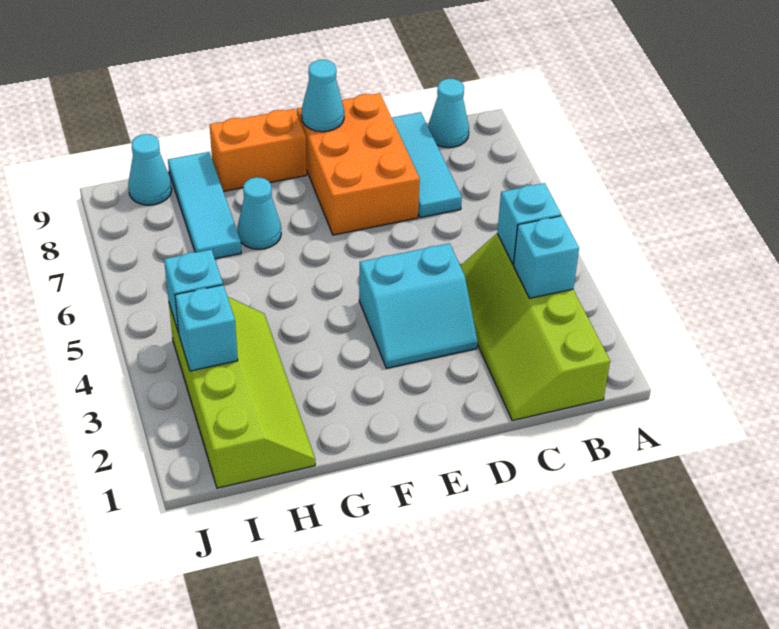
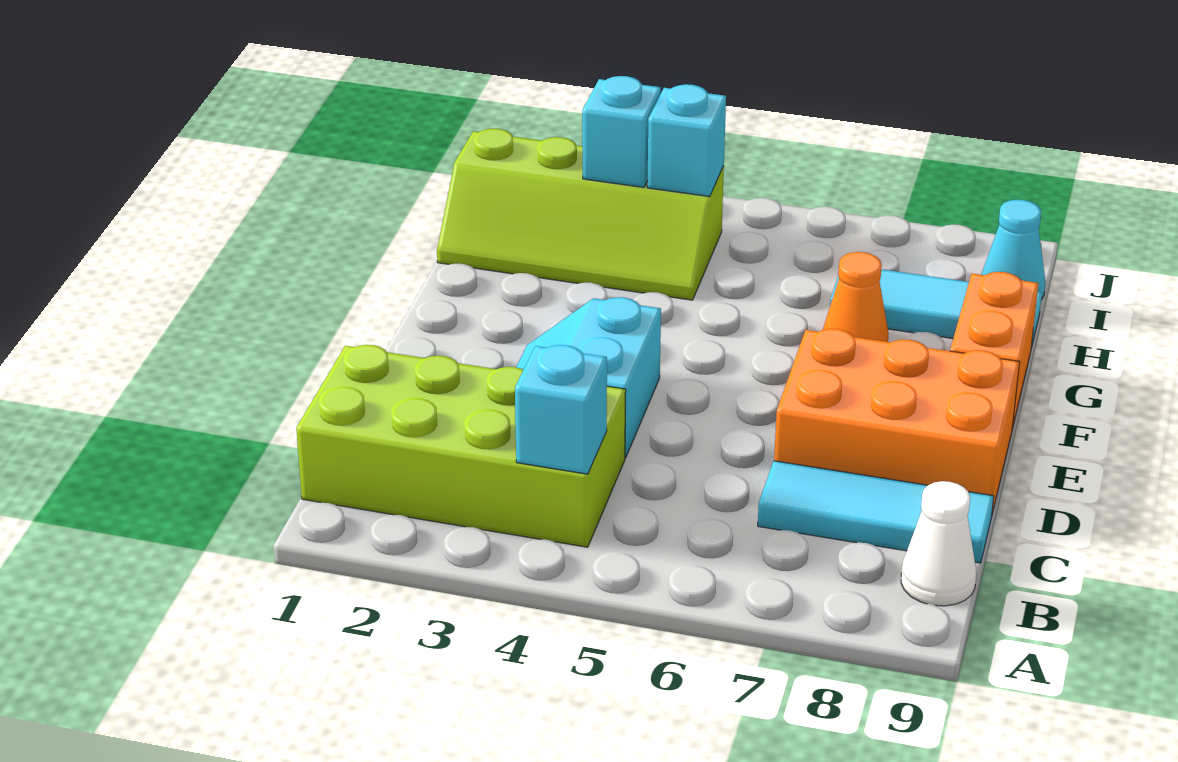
lime 2x4 slope [461,234,610,421] -> lime 2x4 brick [296,345,626,547]
cyan 1x1 brick [514,216,579,298] -> none
cyan 1x1 cone [428,79,469,148] -> white 1x1 cone [901,481,976,606]
cyan 1x1 cone [301,60,344,132] -> none
cyan 1x1 cone [237,177,281,249] -> orange 1x1 cone [823,252,888,342]

